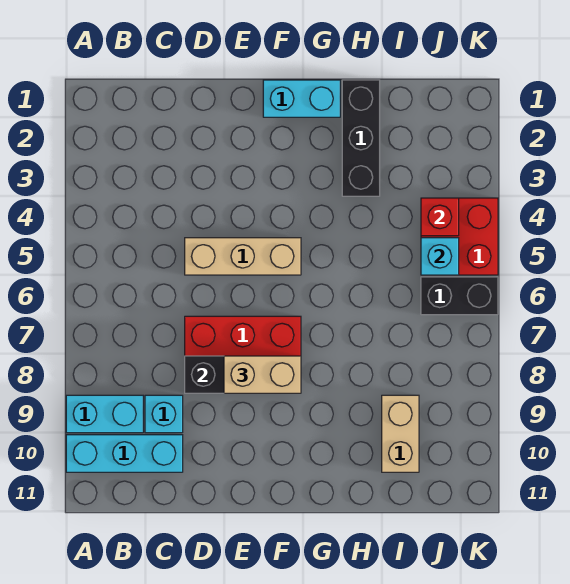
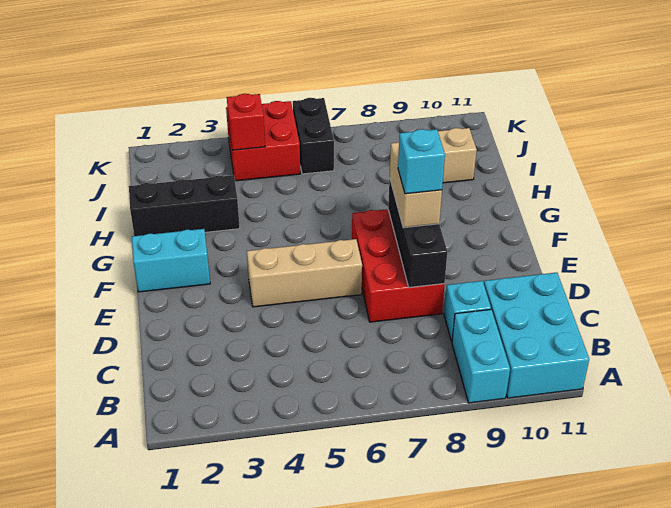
cyan 1x3 brick [66,435,183,472] -> cyan 2x3 brick [484,273,589,398]
tan 1x3 brick [185,238,301,275] -> tan 1x3 brick turned to [247,239,362,307]
cyan 1x2 brick [263,80,340,117] -> cyan 1x2 brick turned to [132,229,210,292]
cyan 1x1 brick [421,238,459,275] -> cyan 1x1 brick moved to [398,129,445,194]

